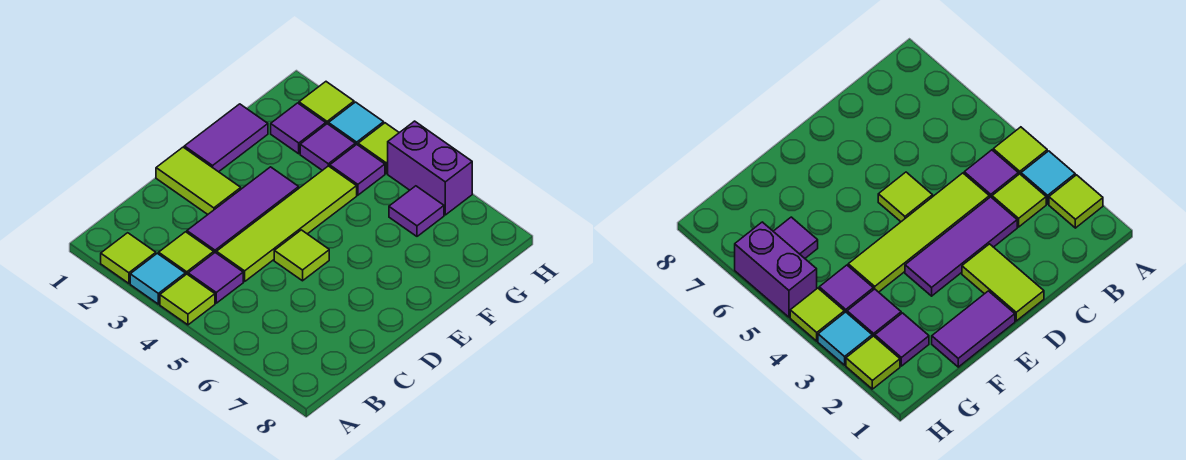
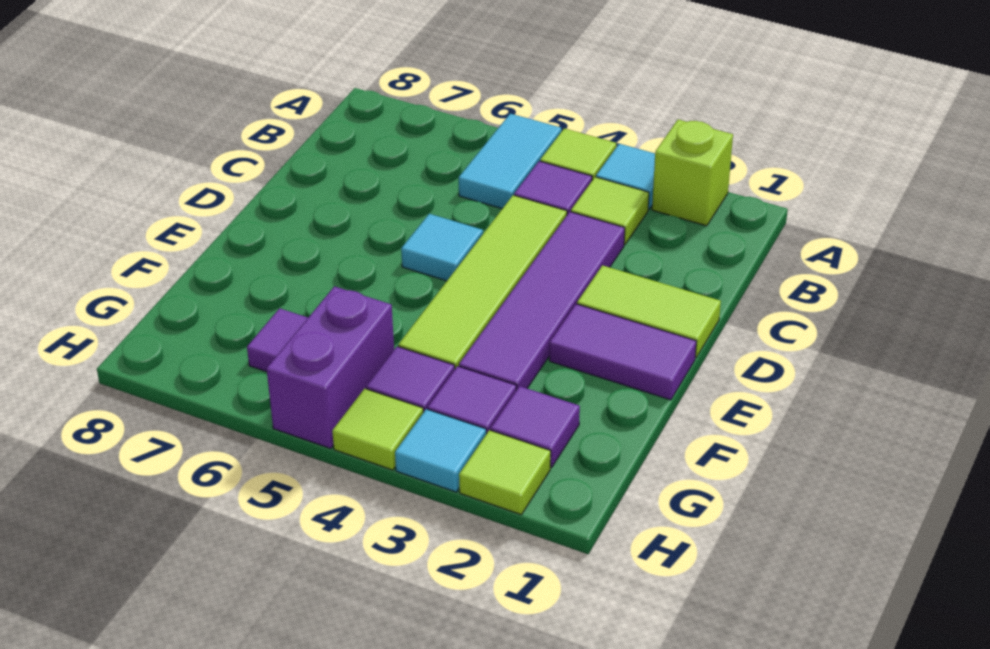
lime 1x1 tile [101,233,156,283] -> lime 1x1 brick [652,120,733,226]
none -> cyan 1x2 tile [459,114,561,209]
purple 1x3 tile [187,167,299,253] -> purple 1x4 tile [459,212,625,390]
lime 1x1 tile [274,230,329,281] -> cyan 1x1 tile [401,214,483,281]
purple 1x2 tile [184,104,268,172] -> purple 1x2 tile turned to [549,304,697,400]
purple 1x2 brick [388,121,472,215] -> purple 1x2 brick turned to [267,286,394,449]

